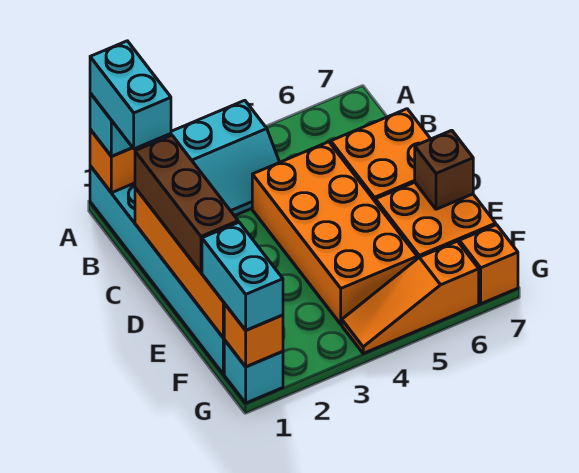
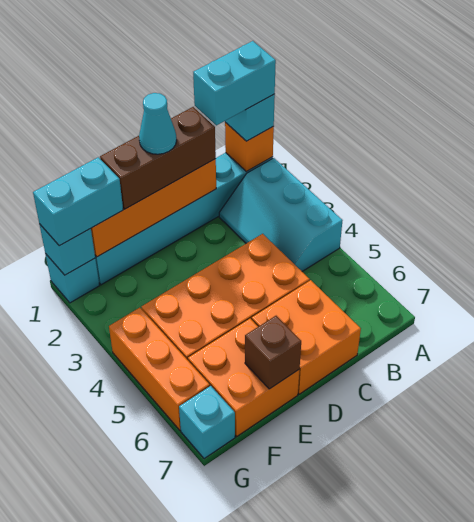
none -> cyan 1x1 cone [139,93,177,154]
orange 1x1 brick [224,304,283,367] -> cyan 1x1 brick [39,224,95,275]
orange 1x3 slope [342,241,479,353] -> orange 1x3 brick [109,308,210,430]
orange 1x1 brick [459,225,518,304] -> cyan 1x1 brick [179,386,235,459]

